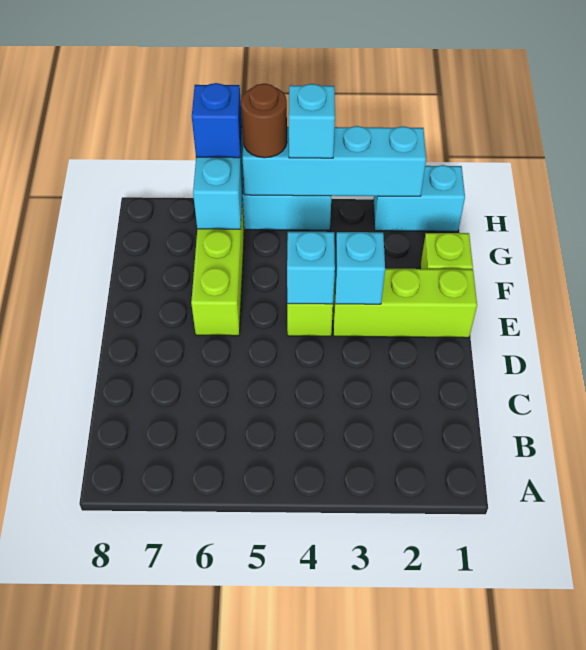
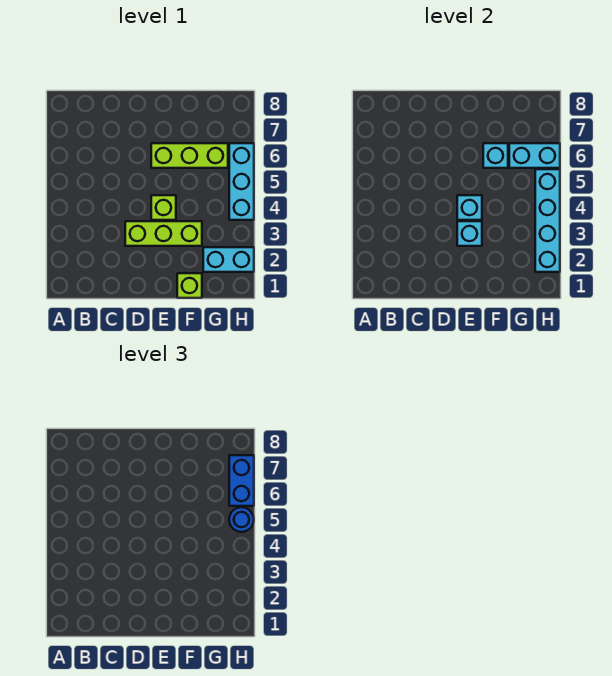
lime 1x3 brick [333,269,477,338] -> lime 1x3 brick turned to [125,221,202,246]
cyan 1x2 brick [373,165,465,231] -> cyan 1x2 brick turned to [203,247,254,272]
cyan 1x1 brick [289,84,335,158] -> cyan 1x1 brick moved to [483,143,508,168]
brown 1x1 round brick [241,83,287,158] -> blue 1x1 round brick [229,507,254,532]
blue 1x1 brick [192,83,242,158] -> blue 1x2 brick [229,455,254,506]

